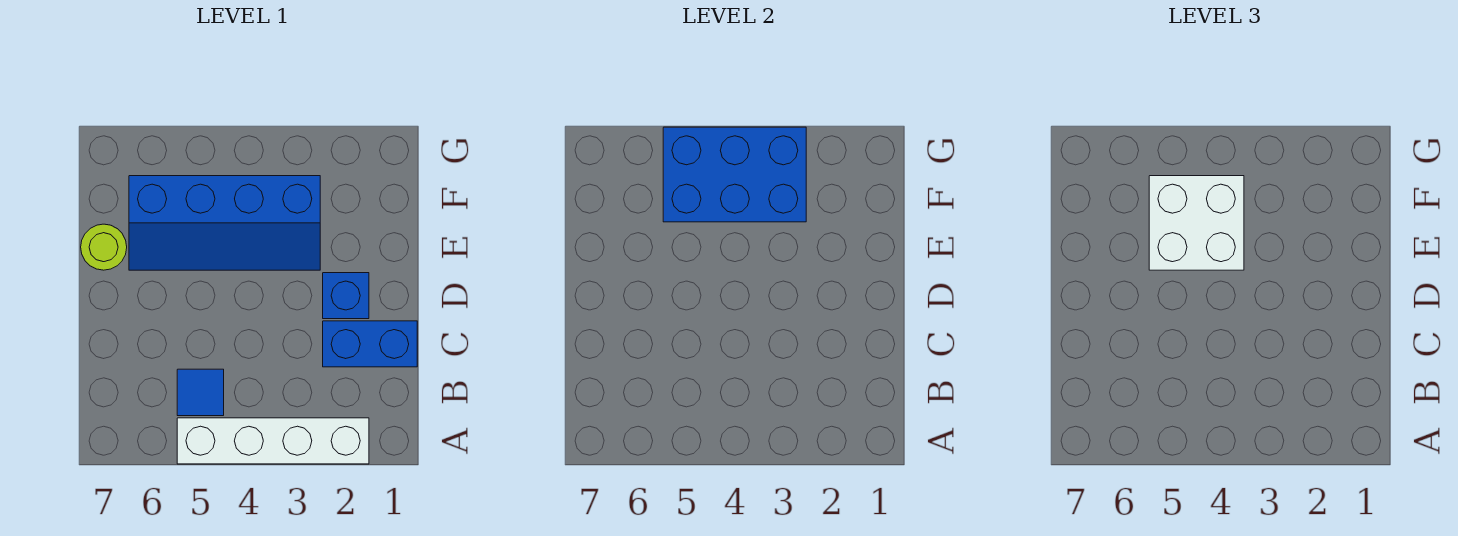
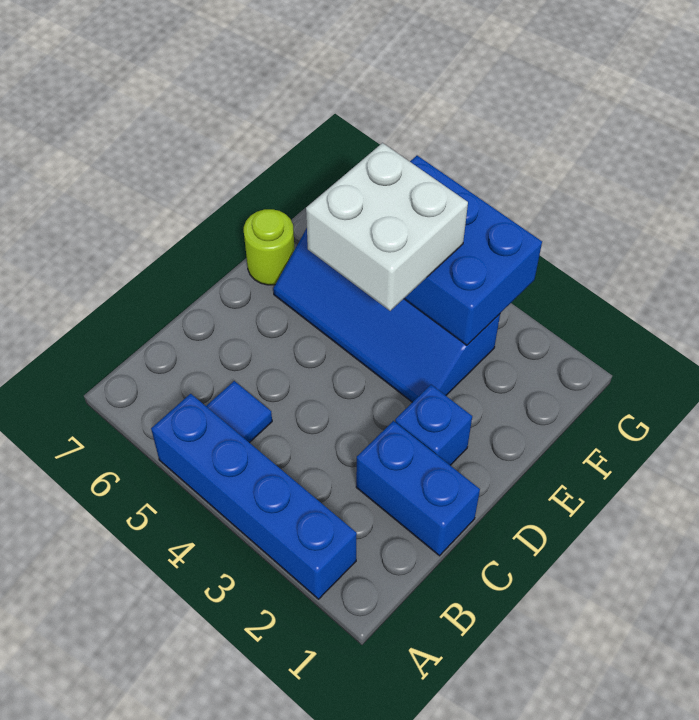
white 1x4 brick [177,418,369,464] -> blue 1x4 brick [151,394,357,599]

